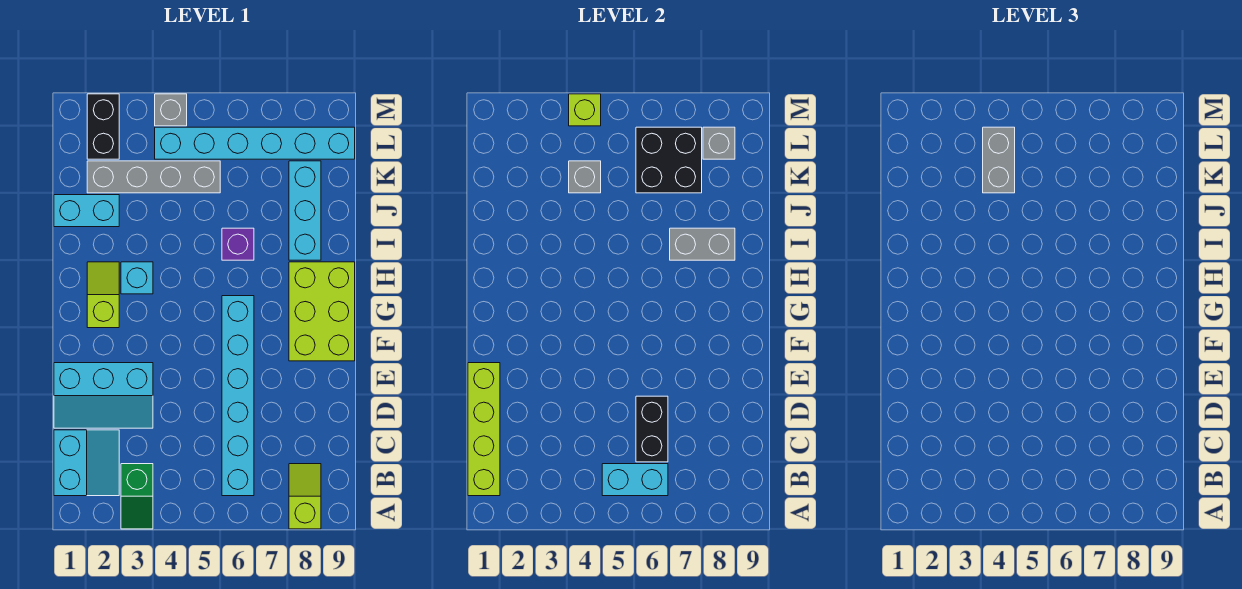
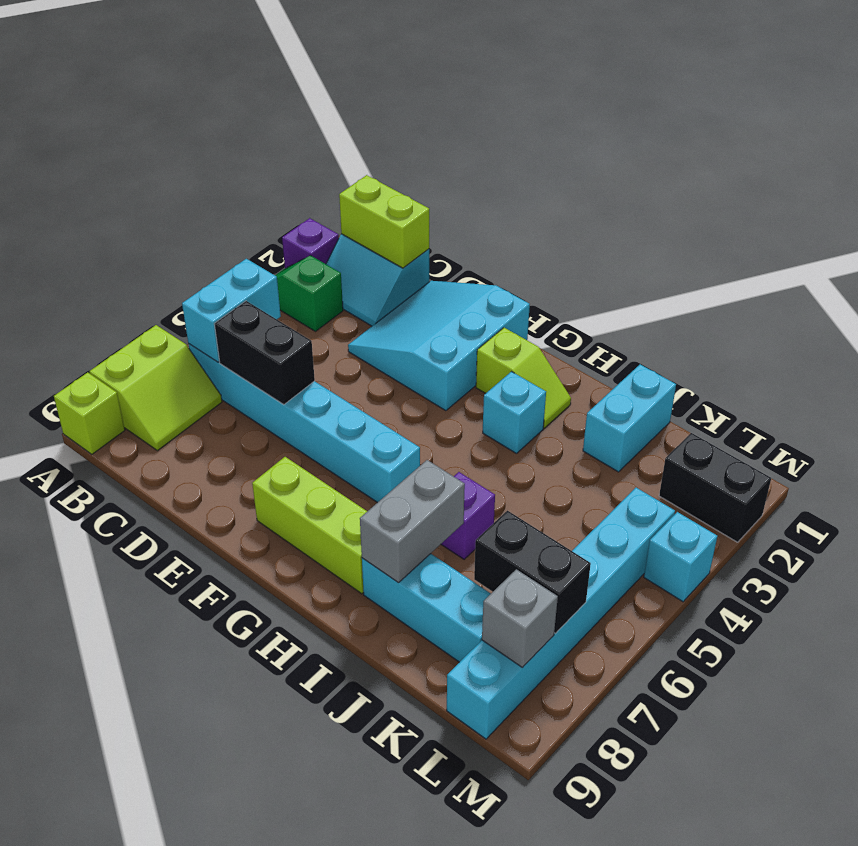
none -> purple 1x1 brick [282,218,339,268]
lime 1x2 slope [289,464,321,529] -> lime 2x2 slope [89,325,222,451]
lime 1x4 brick [468,363,500,496] -> lime 1x2 brick [339,175,429,268]
cyan 2x3 slope [54,363,153,428] -> cyan 3x3 slope [348,281,530,411]
lime 2x3 brick [289,262,355,361] -> lime 1x3 brick [252,457,367,594]
grey 1x4 brick [87,161,220,193] -> none
grey 1x1 brick [569,161,601,193] -> none
grey 1x2 brick [983,127,1015,193] -> none
black 2x2 brick [636,127,702,193] -> black 1x2 brick [474,511,591,633]
grey 1x1 brick [155,94,187,126] -> cyan 1x1 brick [644,512,717,602]
lime 1x1 brick [569,94,601,126] -> lime 1x1 brick moved to [54,372,125,454]

